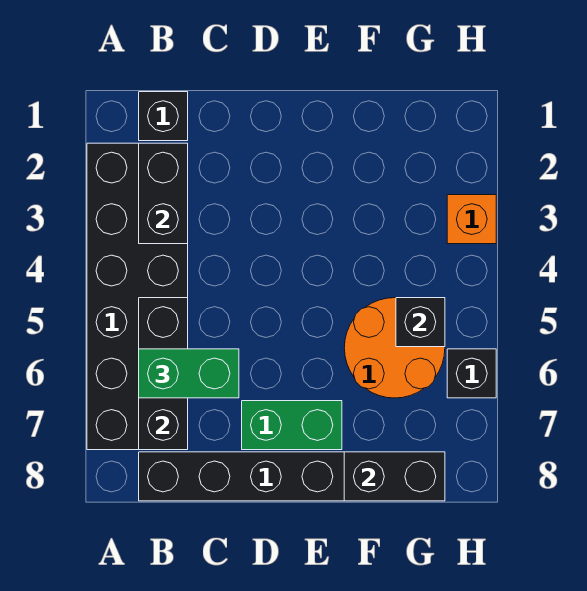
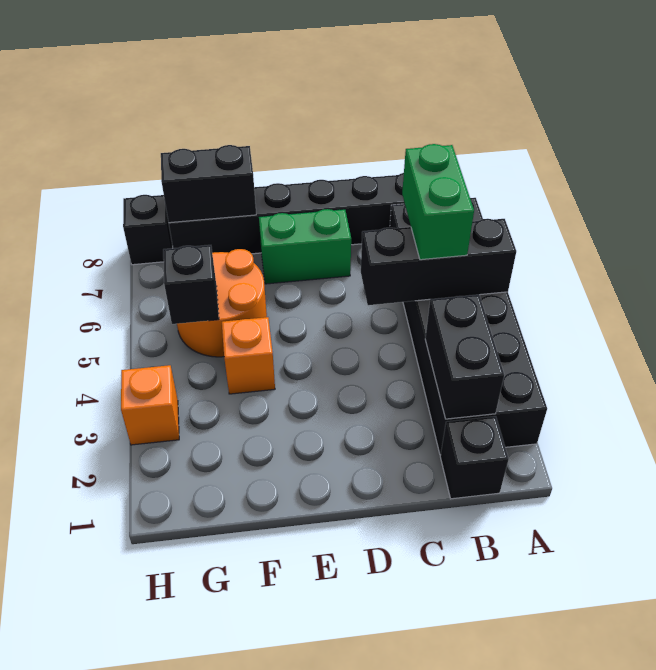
black 1x3 brick [139,298,188,450] -> black 1x3 brick turned to [361,219,516,305]
green 1x2 brick [139,349,239,398] -> green 1x2 brick turned to [402,144,474,260]
none -> orange 1x1 brick [222,317,275,394]
black 1x1 brick [447,349,496,398] -> black 1x1 brick moved to [123,195,173,265]

